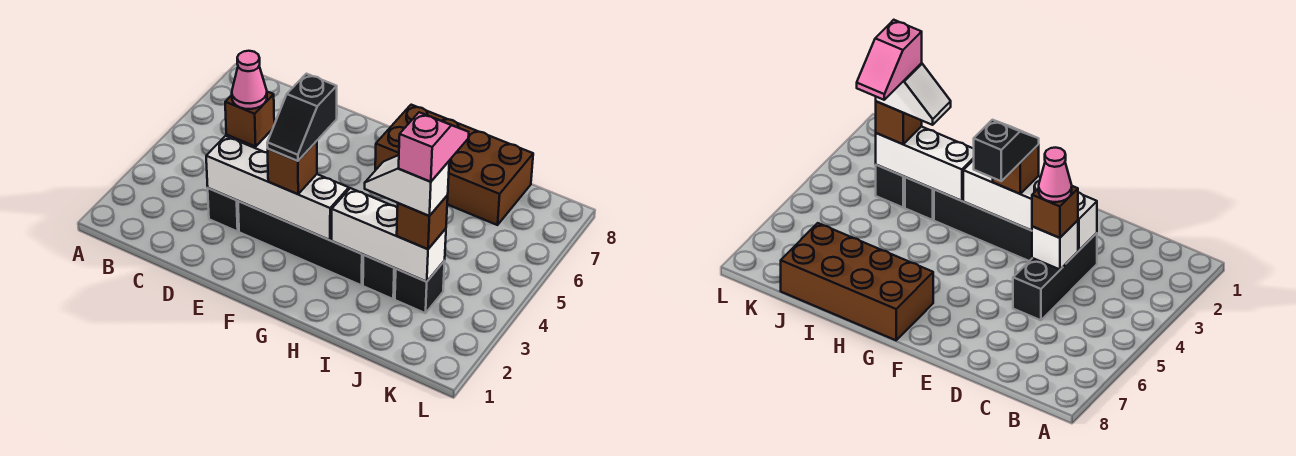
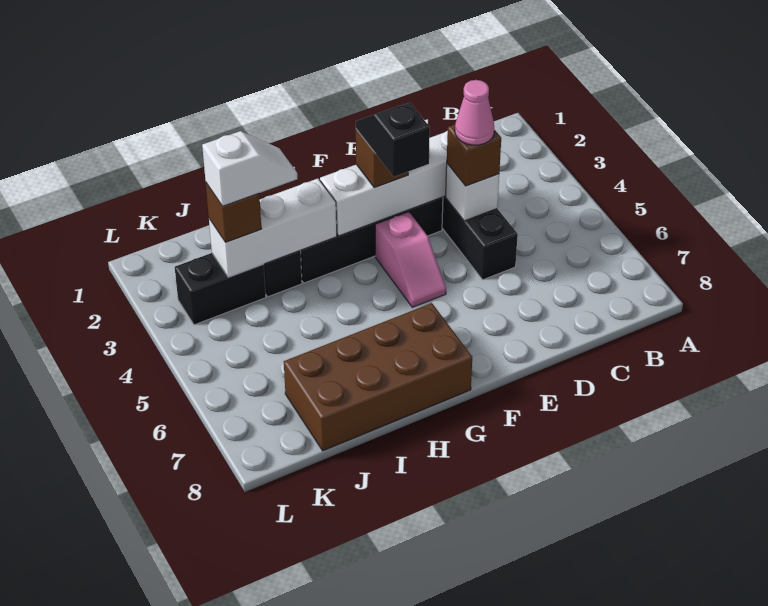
black 1x1 brick [395,261,445,313] -> black 1x2 brick [175,253,266,325]
pink 1x2 slope [399,112,469,182] -> pink 1x2 slope moved to [375,212,446,307]

